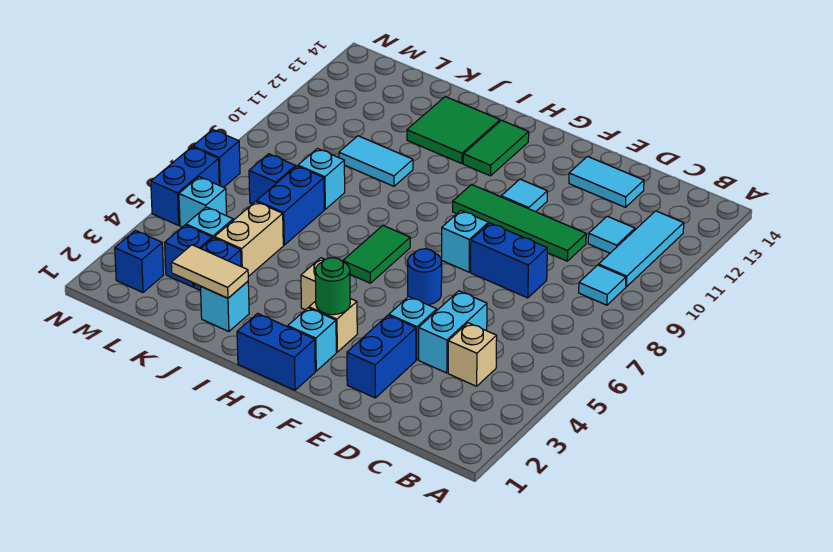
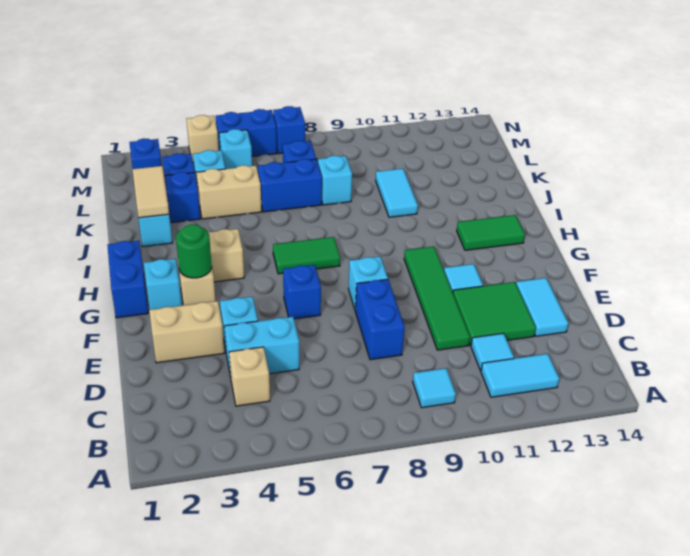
cyan 1x3 tile [599,211,684,287] -> cyan 1x2 tile [481,354,559,397]
blue 1x2 brick [347,315,416,398] -> tan 1x2 brick [149,301,224,363]
blue 1x1 round brick [408,249,442,305] -> blue 1x1 brick [283,265,321,319]
green 2x2 tile [407,97,500,164] -> green 2x2 tile moved to [453,282,536,345]
none -> tan 1x1 brick [187,115,219,163]

